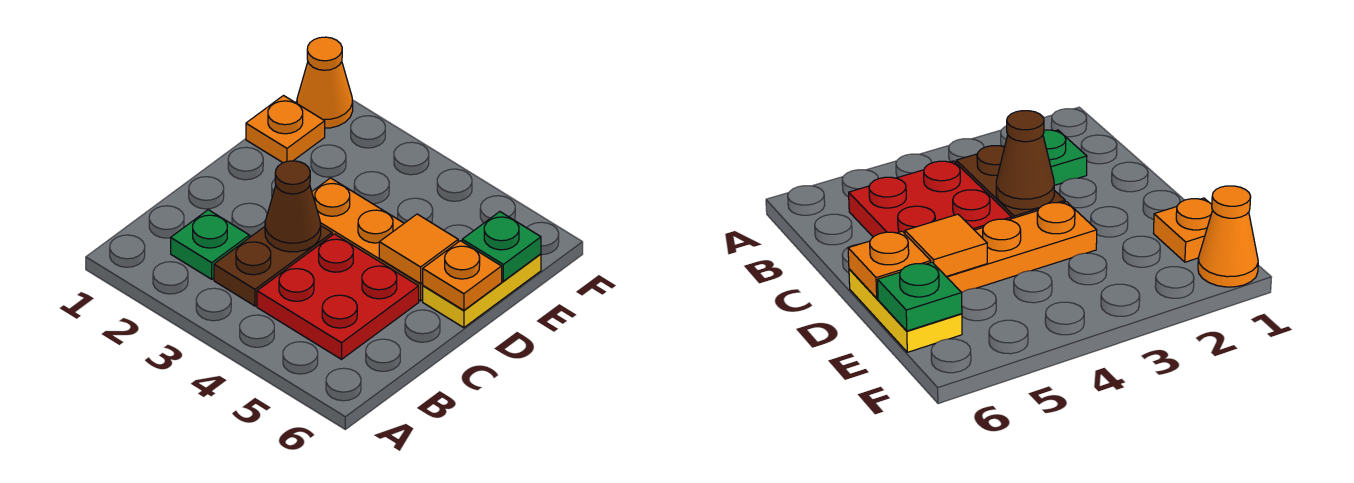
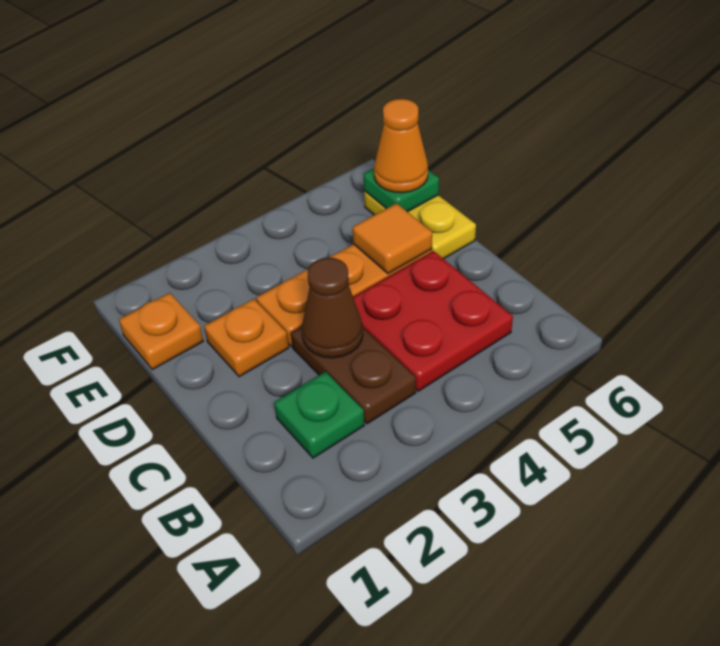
orange 1x1 plate [423,241,502,310] -> orange 1x1 plate moved to [204,299,289,377]
orange 1x1 cone [297,37,353,128] -> orange 1x1 cone moved to [374,99,428,193]

